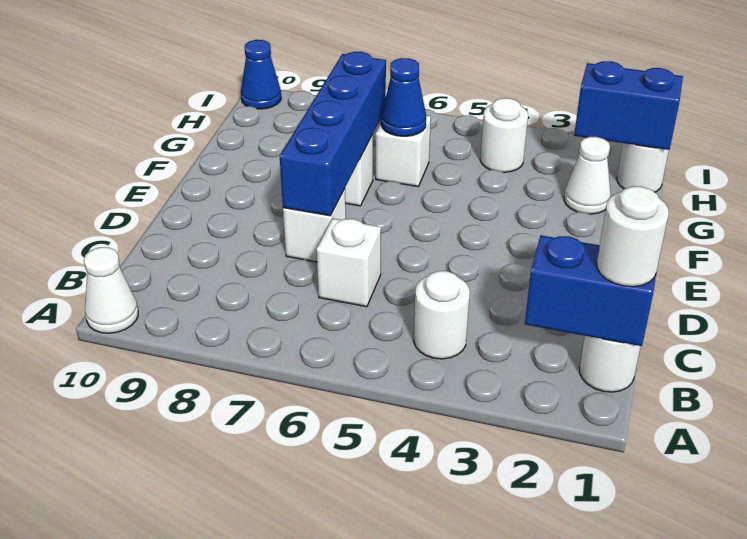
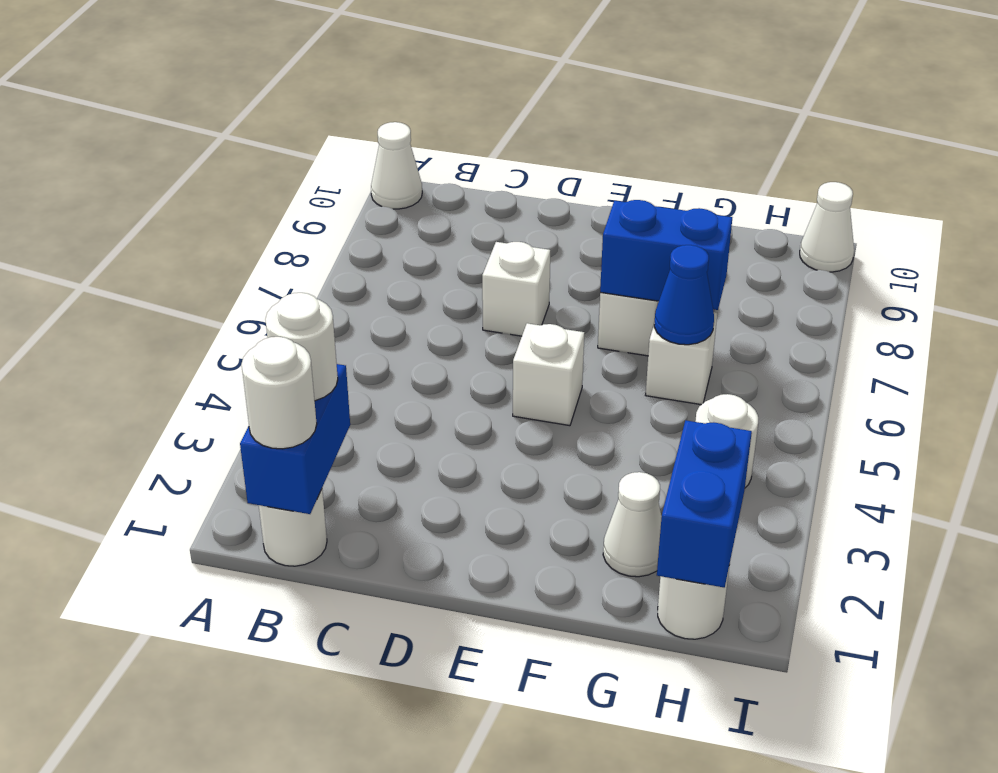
white 1x1 round brick [414,271,470,359] -> white 1x1 round brick moved to [265,293,338,401]
white 1x1 brick [317,218,381,307] -> white 1x1 brick moved to [513,323,584,426]
blue 1x4 brick [280,52,386,216] -> blue 1x2 brick [600,200,732,310]
blue 1x1 cone [241,40,281,109] -> white 1x1 cone [800,182,854,272]

